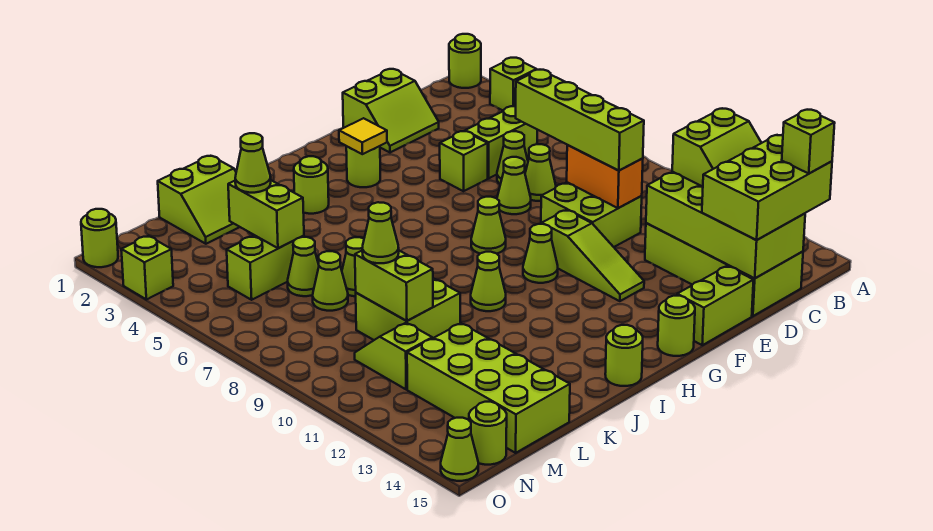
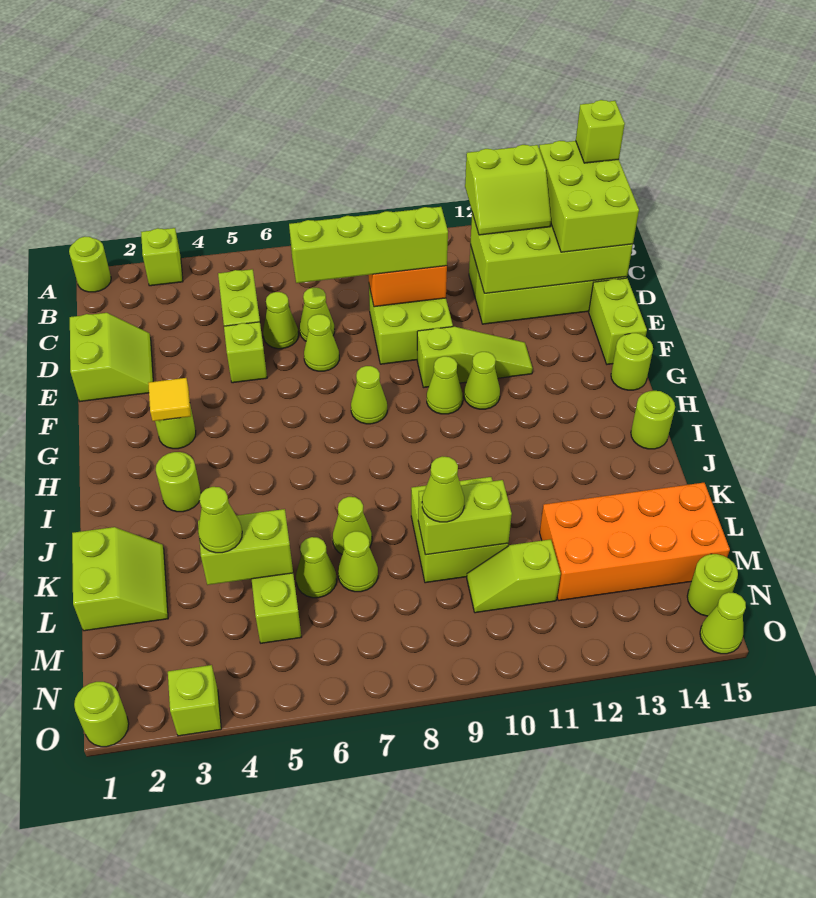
lime 2x2 slope [672,109,761,187] -> lime 2x2 slope turned to [465,145,551,235]
lime 1x1 cone [471,252,506,311] -> lime 1x1 cone moved to [464,352,500,409]
lime 2x4 brick [407,323,570,453] -> orange 2x4 brick [540,483,730,601]

